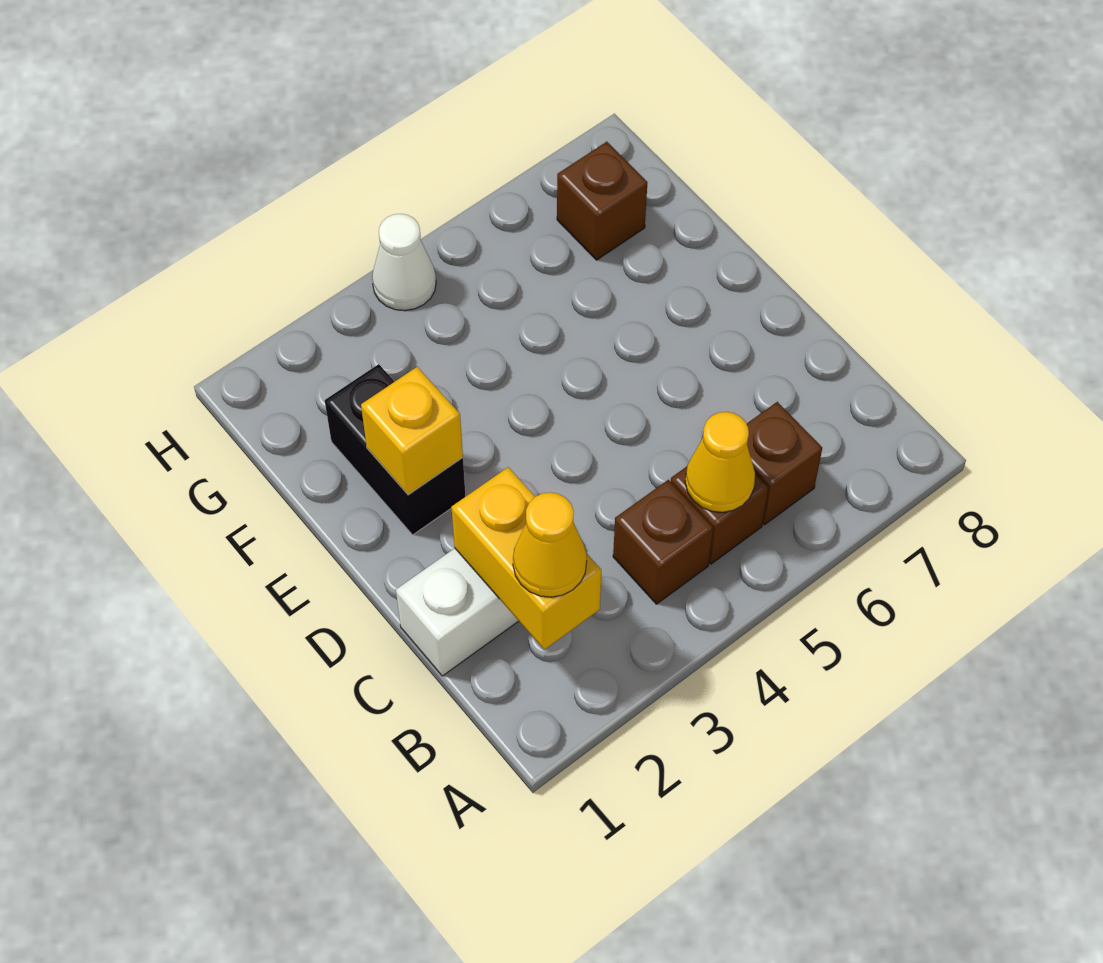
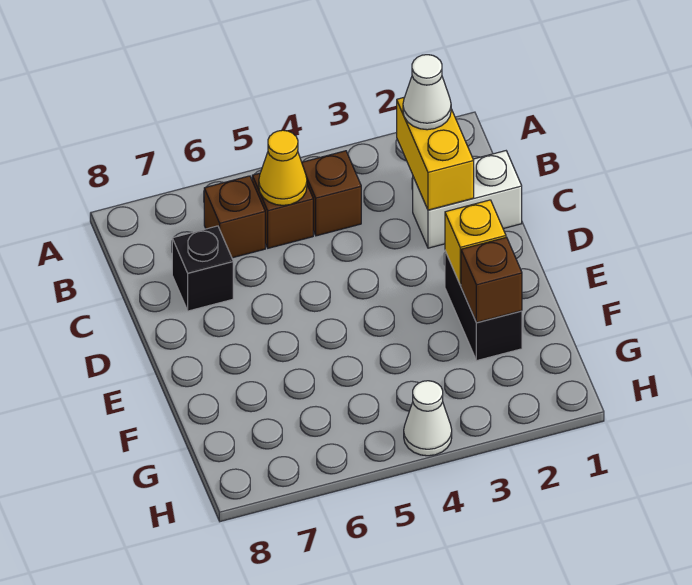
yellow 1x1 cone [513,492,587,597] -> white 1x1 cone [403,55,451,130]
none -> black 1x1 brick [172,226,233,311]
brown 1x1 brick [557,142,648,260] -> brown 1x1 brick moved to [461,237,522,323]

